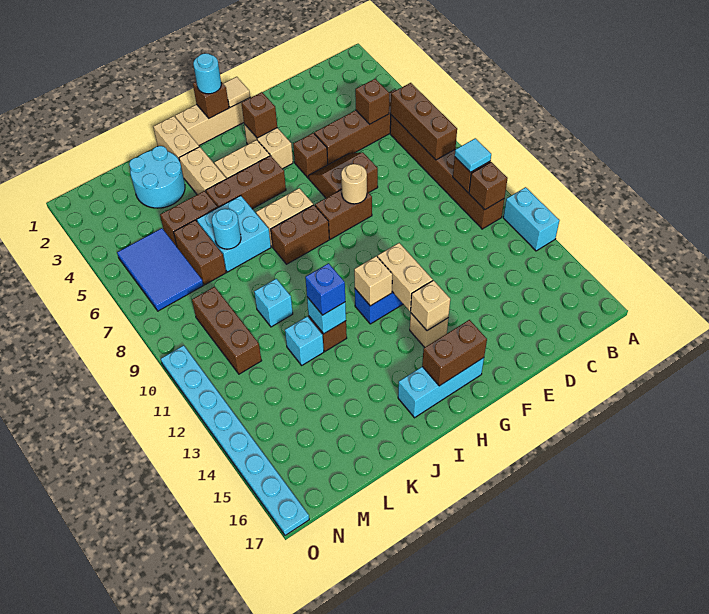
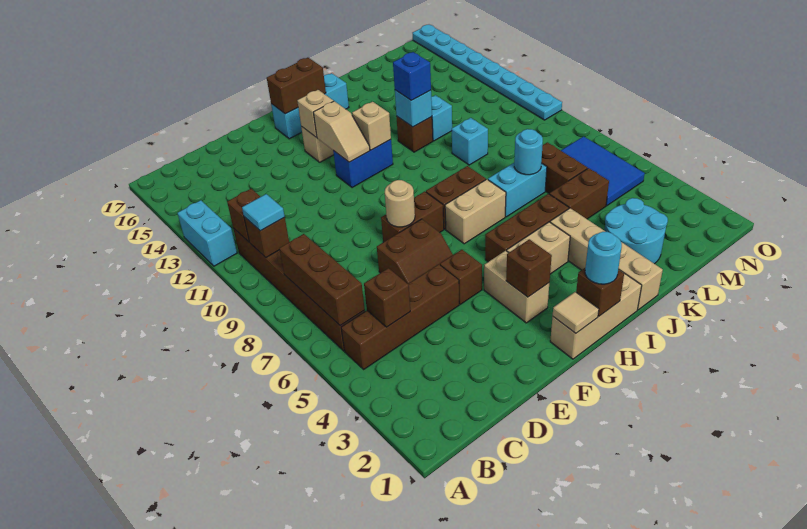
tan 1x2 brick [378,243,433,311] -> tan 1x2 slope [313,101,370,162]
cyan 2x2 brick [197,196,271,272] -> cyan 1x2 brick [488,163,547,217]
brown 1x3 brick [192,287,262,374] -> none

